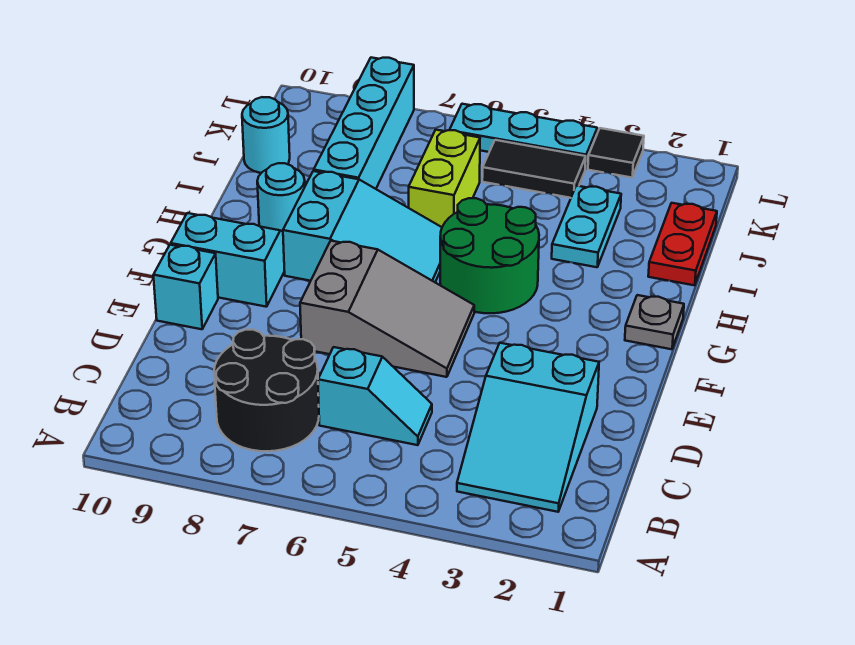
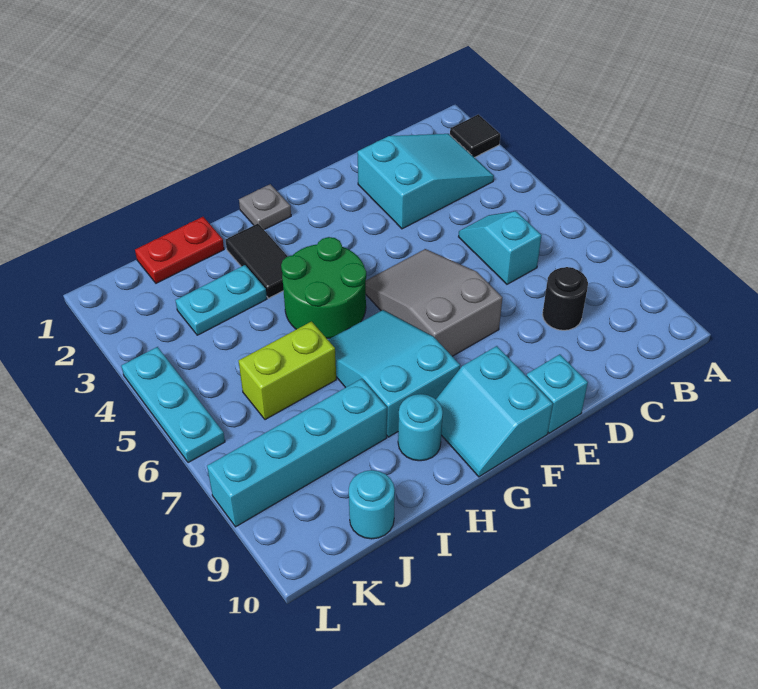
black 2x2 round brick [214,330,319,451] -> black 1x1 round brick [542,267,588,330]
black 1x2 tile [482,140,586,198] -> black 1x2 tile moved to [226,224,288,298]
black 1x1 tile [588,128,644,178] -> black 1x1 tile moved to [450,114,500,158]

